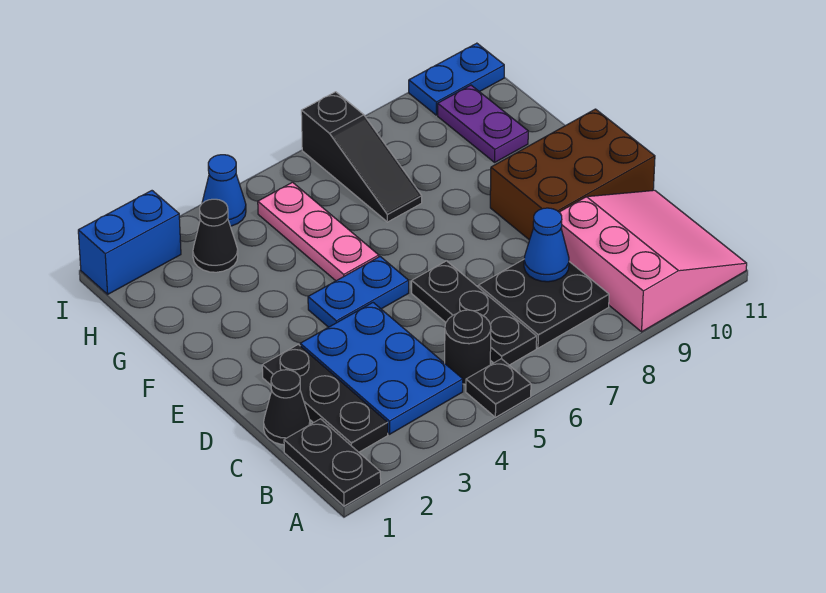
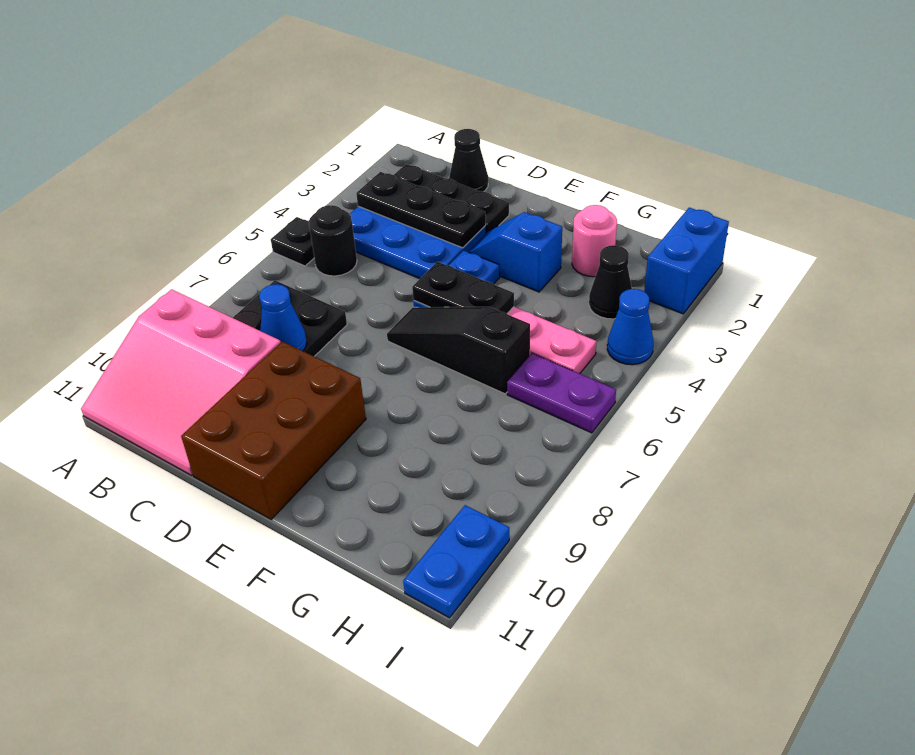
black 1x2 plate [284,419,381,506] -> black 1x2 plate moved to [412,262,514,314]
black 1x3 plate [412,261,537,365] -> black 1x3 plate moved to [356,172,486,248]
none -> blue 1x2 slope [468,212,562,292]
none -> pink 1x1 round brick [572,205,617,277]
black 1x3 slope [301,92,422,222] -> black 1x3 slope moved to [387,307,530,394]
purple 1x2 plate [438,85,528,162] -> purple 1x2 plate moved to [507,353,616,433]

